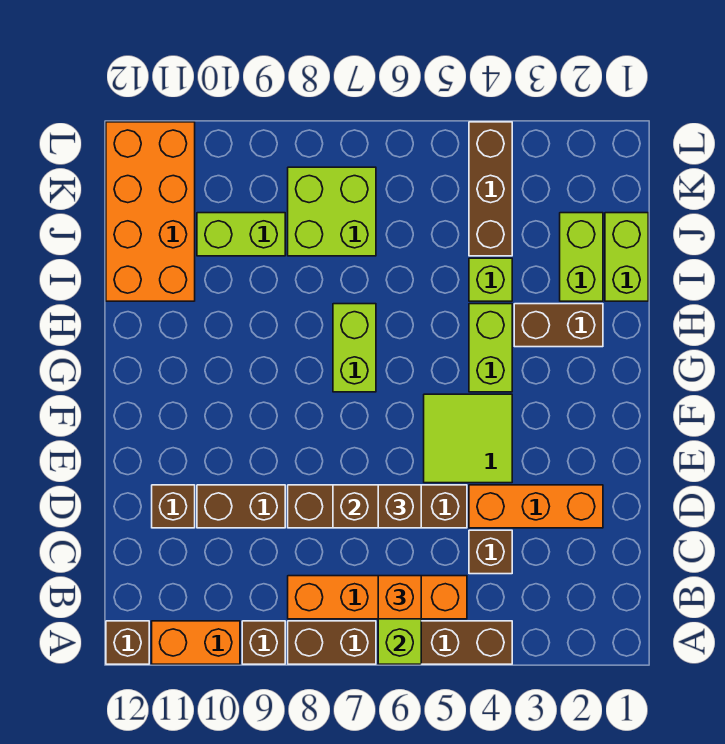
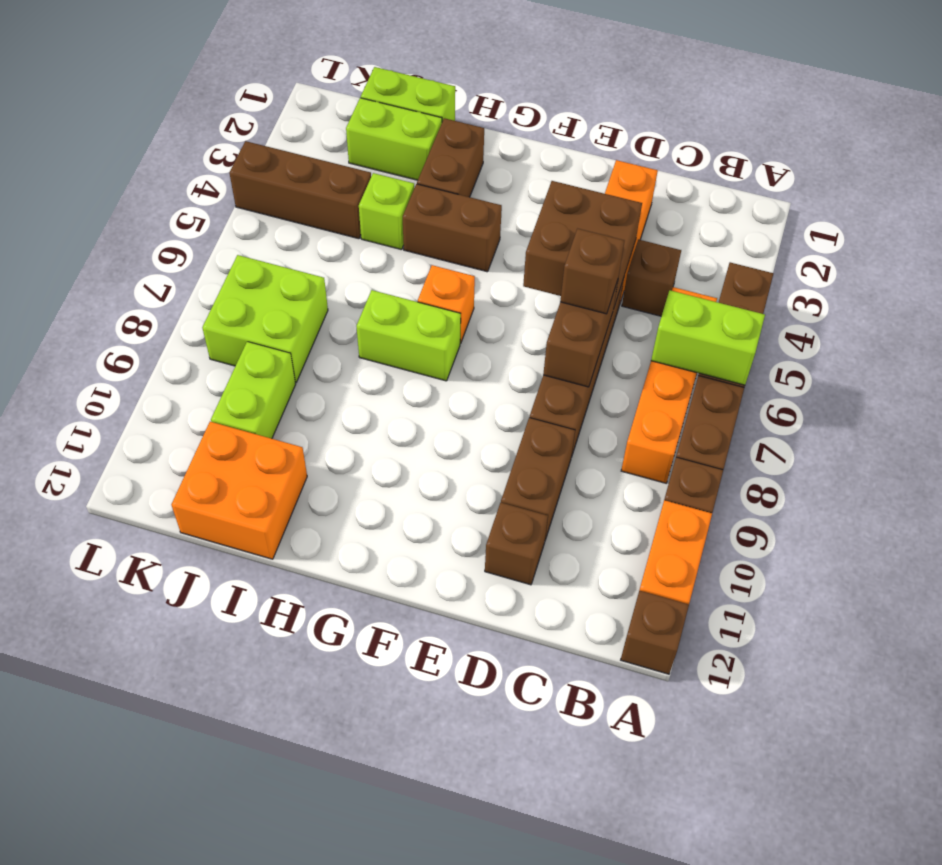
orange 1x1 brick [378,576,421,619] -> orange 1x1 brick moved to [418,265,475,343]
none -> brown 2x2 brick [523,181,642,309]
lime 2x2 tile [424,394,512,483] -> none
lime 1x2 brick [469,304,512,392] -> brown 1x2 brick [403,184,502,272]
orange 2x4 brick [106,122,195,301] -> orange 2x2 brick [171,422,307,559]

